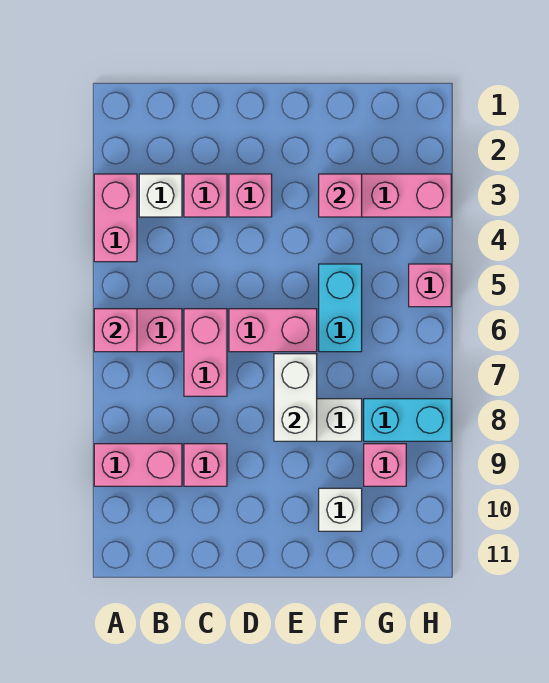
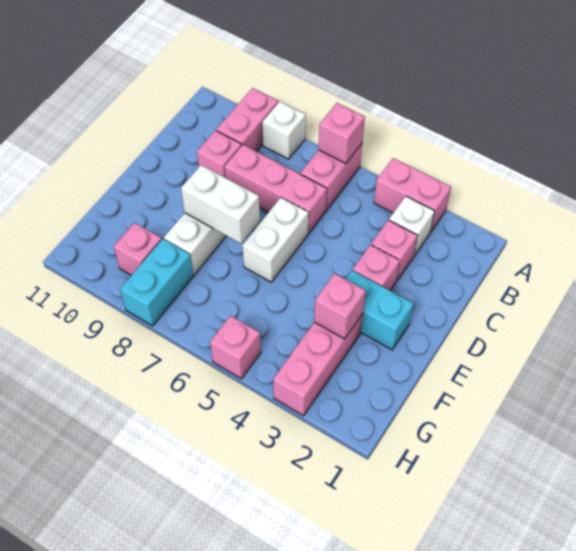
pink 1x2 brick [184,309,227,396] -> pink 1x3 brick [225,145,327,234]
pink 1x2 brick [229,309,317,352] -> white 1x2 brick [243,198,309,282]
cyan 1x2 brick [319,264,362,352] -> cyan 1x2 brick moved to [346,270,414,350]
white 1x1 brick [319,488,362,531] -> white 1x1 brick moved to [262,101,306,159]

